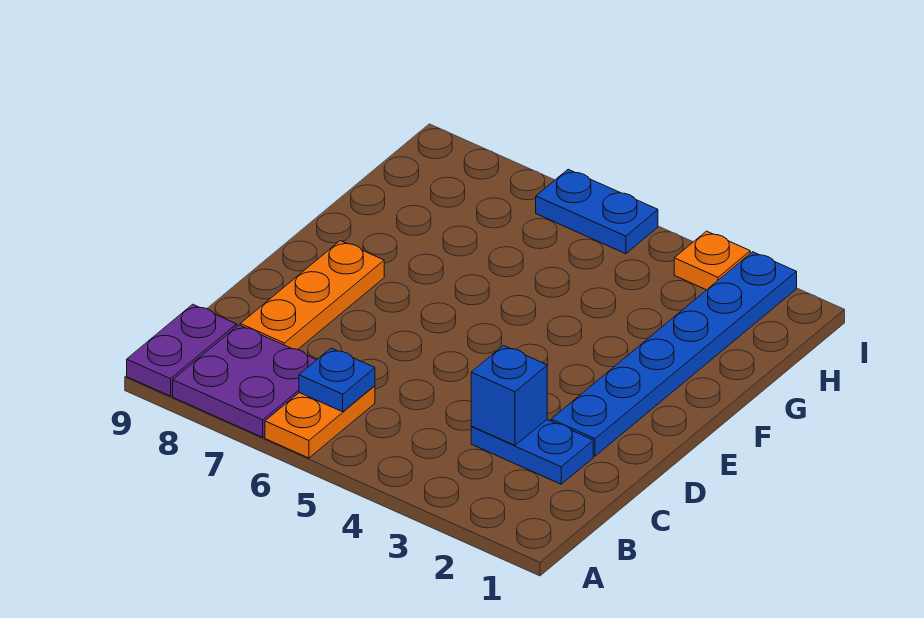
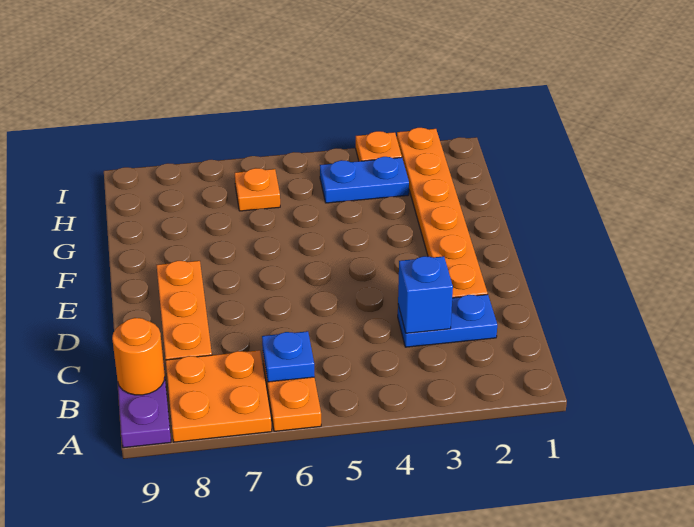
purple 2x2 plate [173,325,316,437] -> orange 2x2 plate [166,350,272,442]
none -> orange 1x1 round brick [112,318,165,395]
blue 1x6 plate [551,252,797,456] -> orange 1x6 plate [397,128,488,298]
none -> orange 1x1 plate [235,168,280,211]
blue 1x2 plate [536,169,658,254] -> blue 1x2 plate moved to [320,157,409,203]

